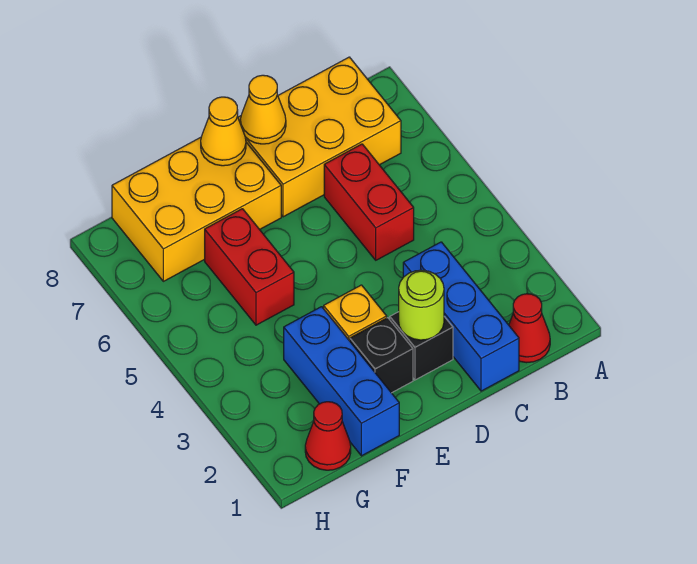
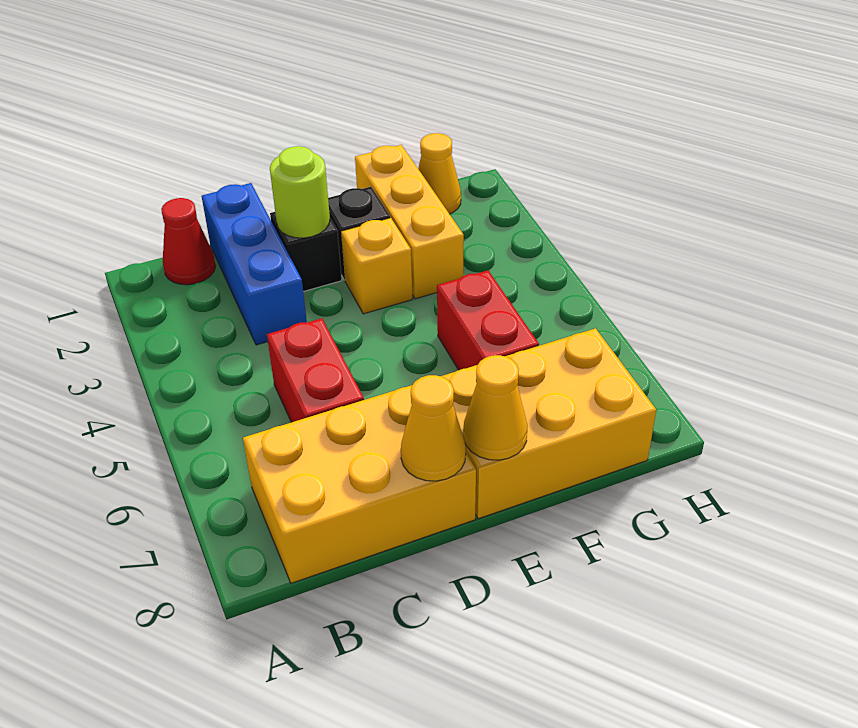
blue 1x3 brick [284,307,399,456] -> yellow 1x3 brick [355,145,464,299]
red 1x1 cone [305,402,351,470] -> yellow 1x1 cone [418,133,461,214]

